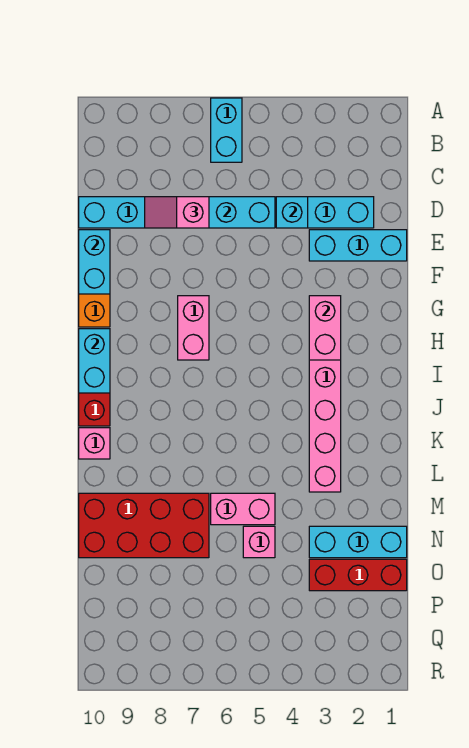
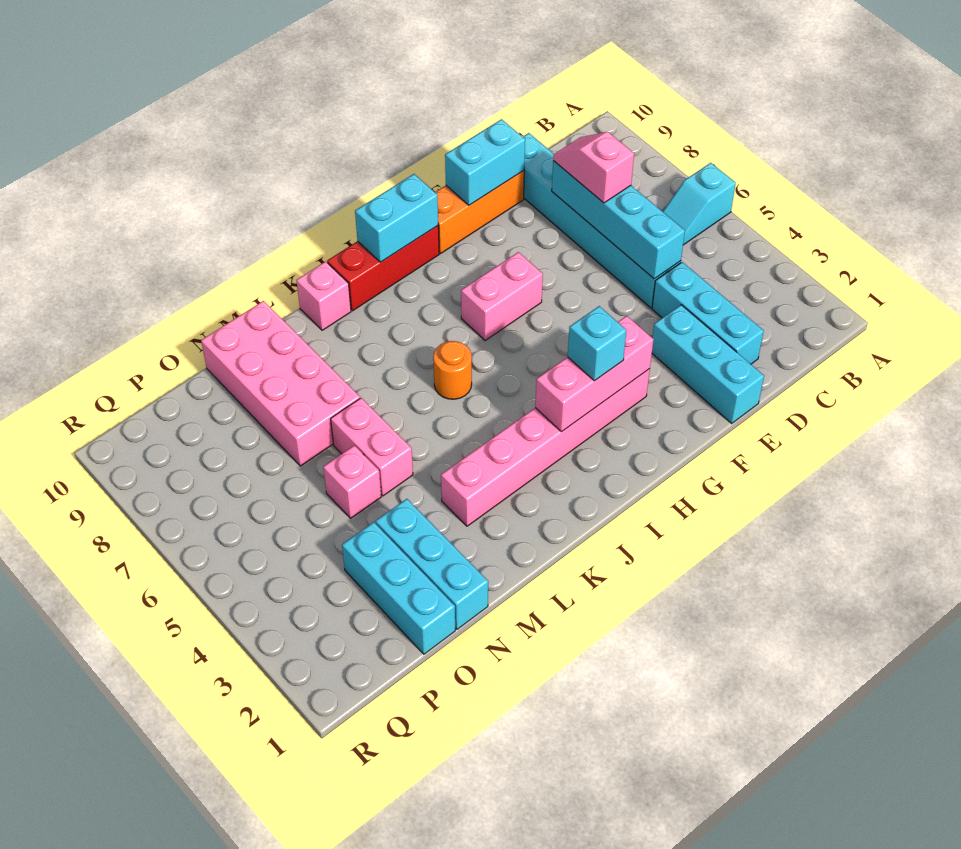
cyan 1x2 brick [211,98,242,162] -> cyan 1x2 slope [663,163,736,245]
cyan 1x1 brick [276,197,308,228] -> cyan 1x1 brick moved to [568,306,627,381]
pink 1x2 brick [309,296,341,360] -> pink 1x3 brick [535,316,653,432]
none -> orange 1x1 round brick [433,341,472,399]
red 2x4 brick [79,493,209,558] -> pink 2x4 brick [201,301,360,466]
red 1x3 brick [309,559,407,591] -> cyan 1x3 brick [342,522,455,654]

